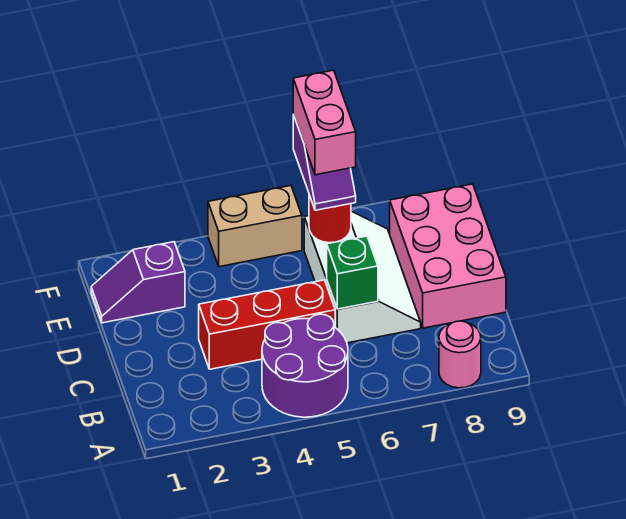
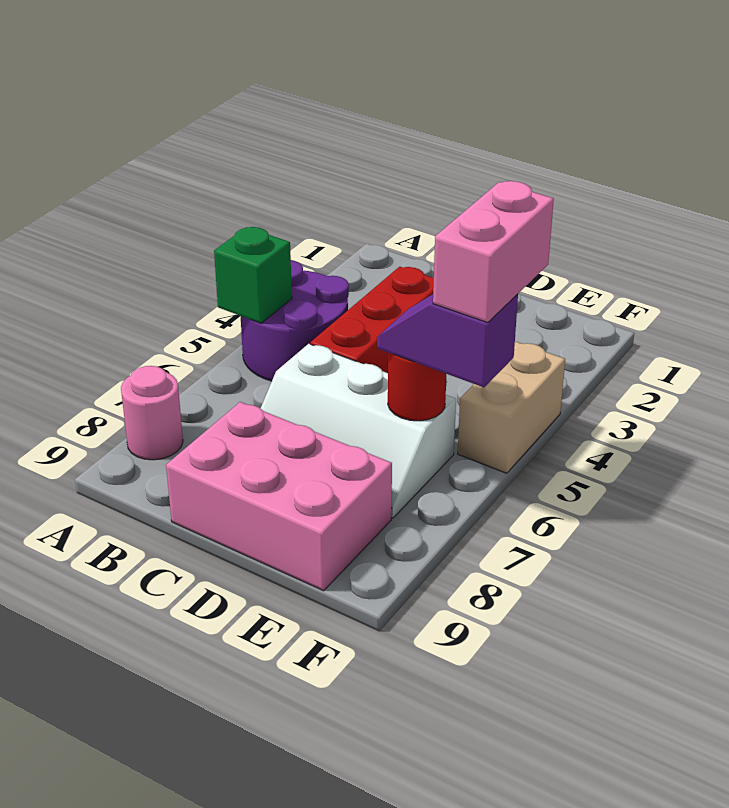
green 1x1 brick [327,236,378,309] -> green 1x1 brick moved to [214,227,292,323]
purple 1x2 slope [91,242,185,323] -> none
pink 1x2 brick [293,70,356,175] -> pink 1x2 brick turned to [433,181,554,323]

